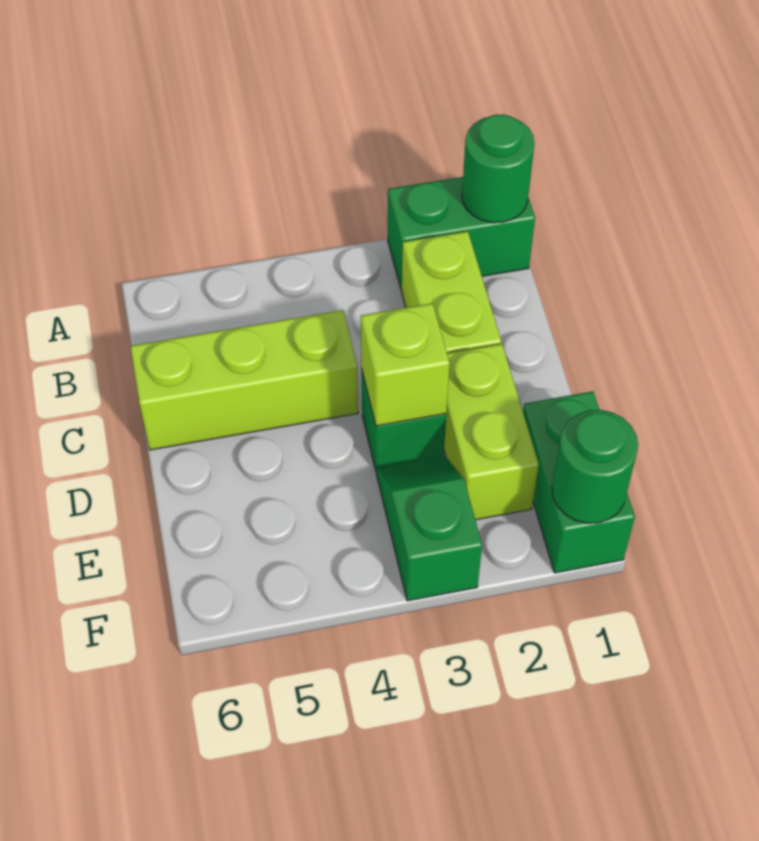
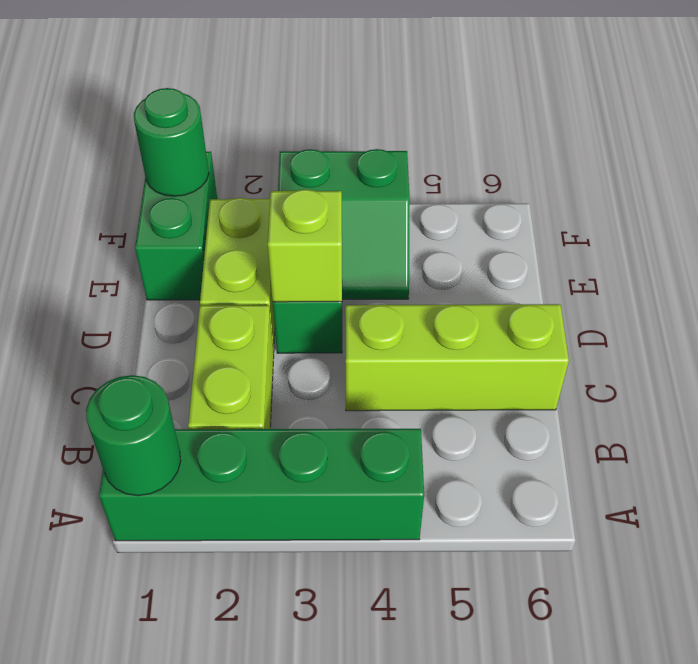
green 1x2 brick [388,177,535,290] -> green 1x4 brick [99,429,424,541]
green 1x2 slope [377,455,482,601] -> green 2x2 slope [278,149,410,299]

